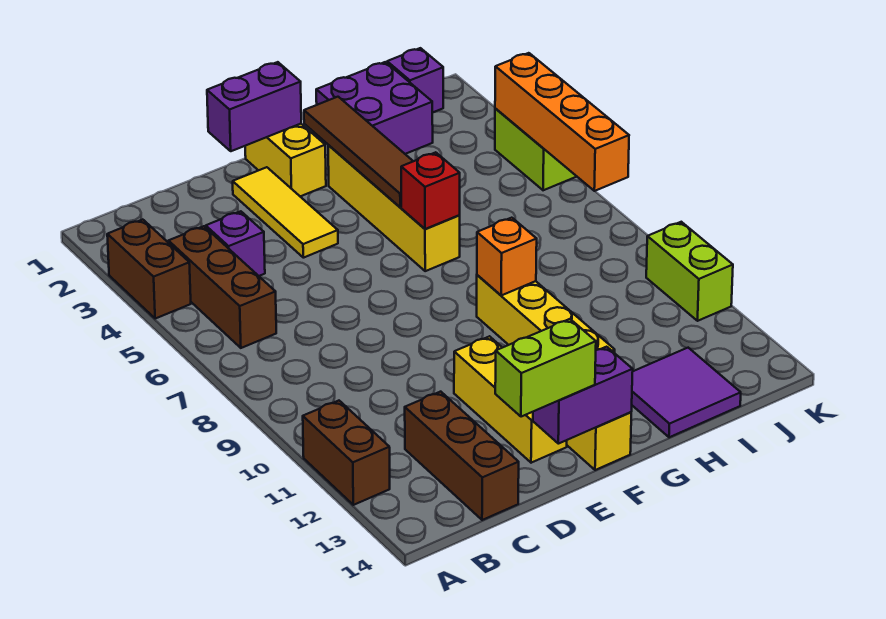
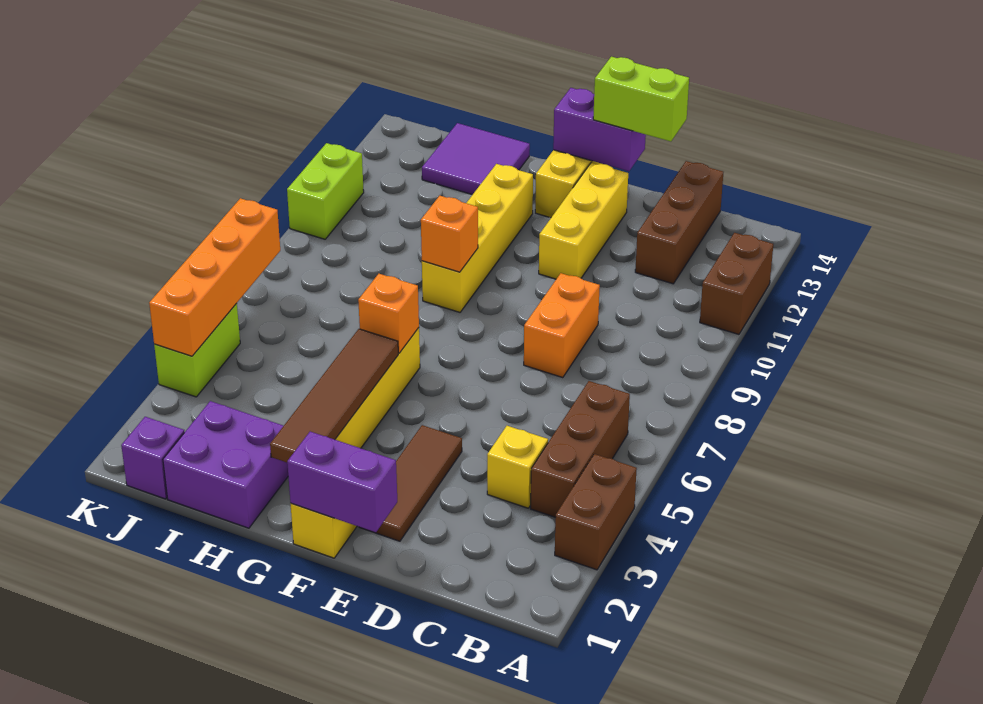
purple 1x1 brick [206,211,265,276] -> yellow 1x1 brick [487,426,548,508]
none -> orange 1x2 brick [524,273,600,378]
yellow 1x3 tile [233,167,338,258] -> brown 1x3 tile [359,425,462,541]
red 1x1 brick [401,152,460,229] -> orange 1x1 brick [358,274,419,353]

